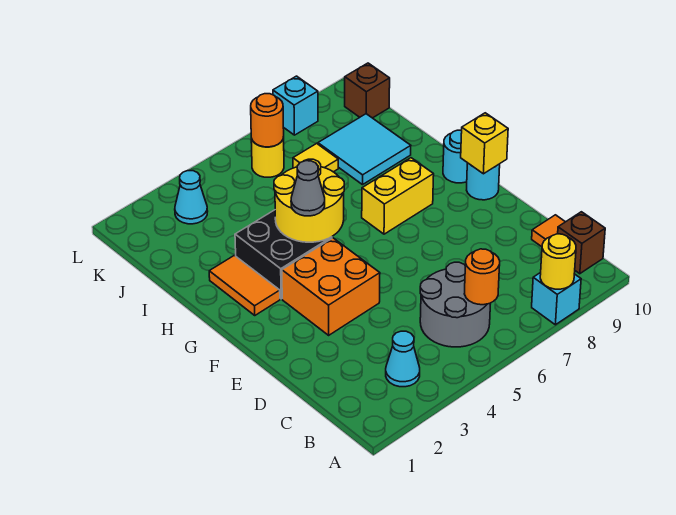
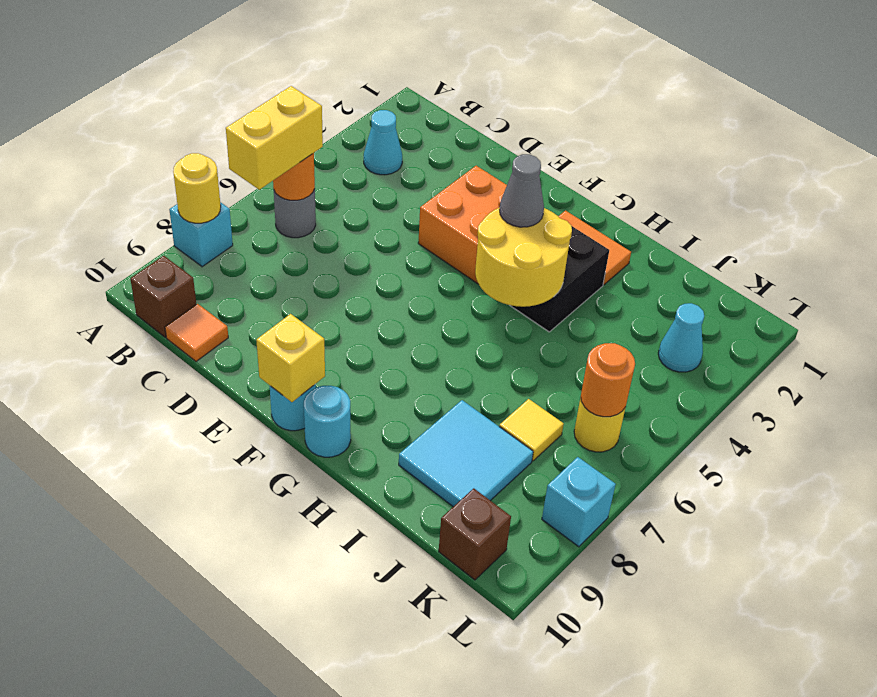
grey 2x2 round brick [420,262,491,347] -> grey 1x1 round brick [274,189,316,238]
yellow 1x2 brick [362,158,434,234] -> yellow 1x2 brick moved to [226,86,323,190]

